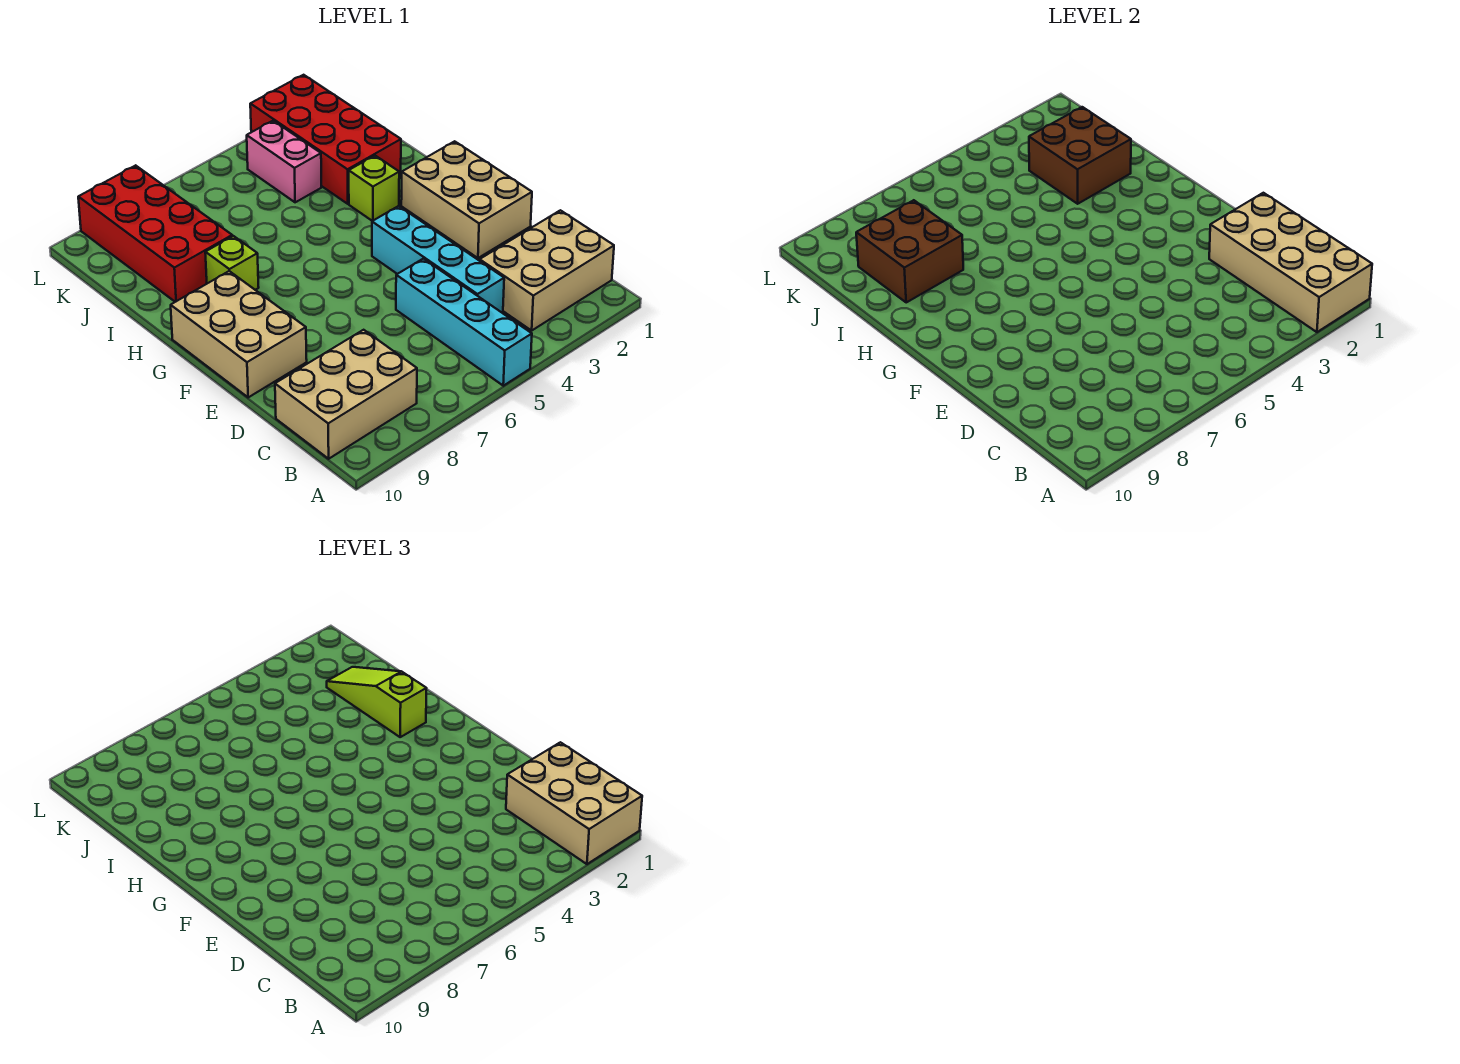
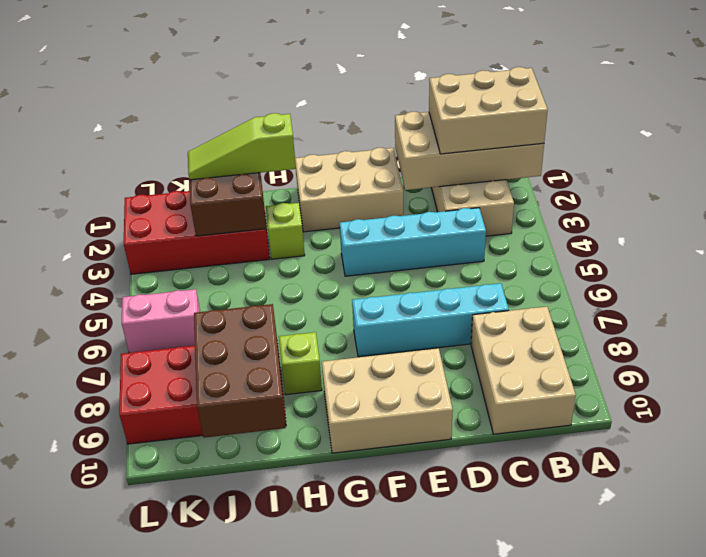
cyan 1x4 brick [396,259,532,386] -> cyan 1x4 brick moved to [352,283,509,357]
brown 2x2 brick [856,200,963,302] -> brown 2x3 brick [194,304,286,438]
pink 1x2 brick [247,121,322,202] -> pink 1x2 brick moved to [122,289,200,353]

